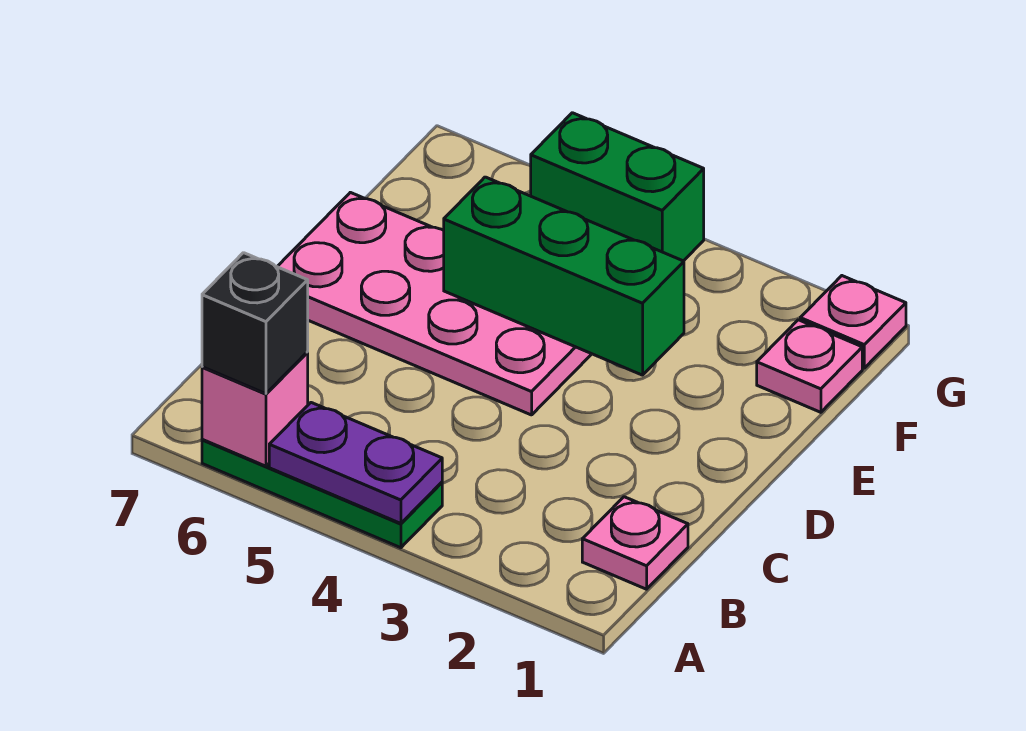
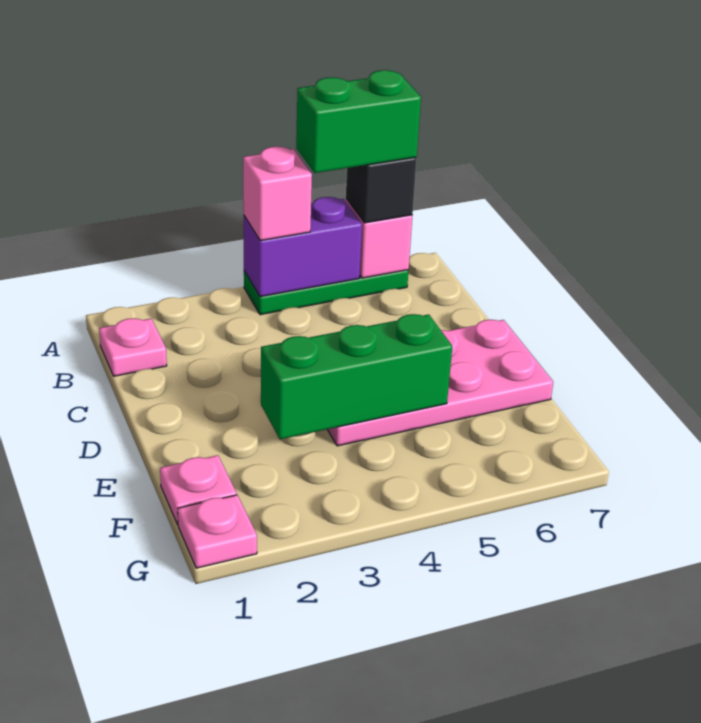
purple 1x2 plate [269,403,442,523] -> purple 1x2 brick [244,197,362,297]
none -> pink 1x1 brick [243,147,312,241]
green 1x2 brick [531,113,704,261] -> green 1x2 brick moved to [296,70,421,173]

